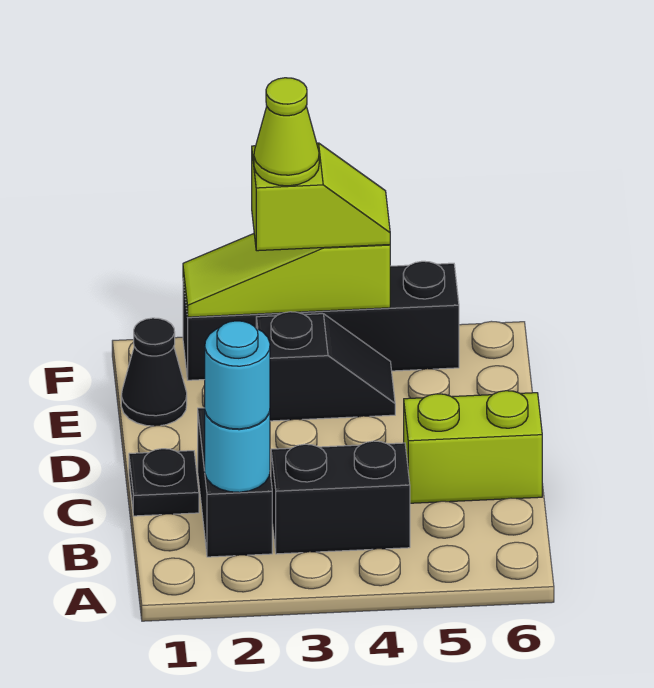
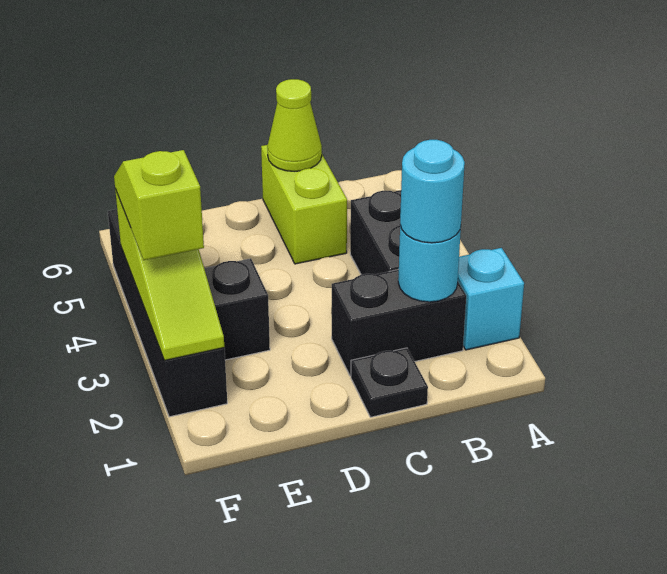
none -> cyan 1x1 brick [458,248,524,350]
black 1x1 cone [121,318,187,426] -> none
lime 1x1 cone [254,78,319,186] -> lime 1x1 cone moved to [267,79,322,171]

